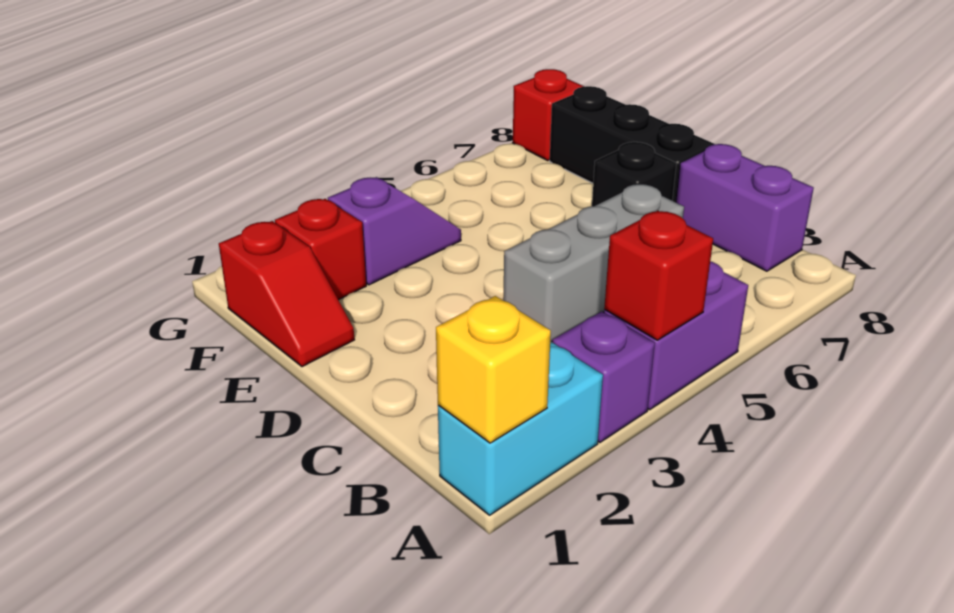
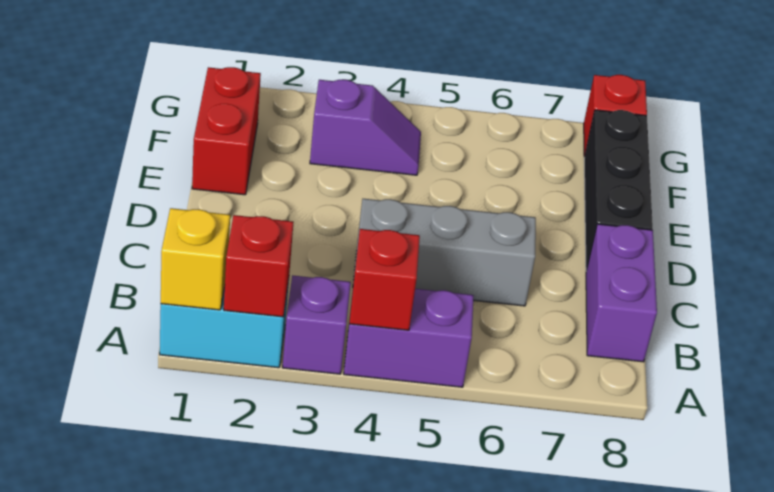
black 1x1 brick [592,142,676,206] -> none
red 1x2 slope [219,221,354,367] -> red 1x2 brick [192,67,261,195]
red 1x1 brick [275,199,366,300] -> red 1x1 brick moved to [224,215,293,317]

